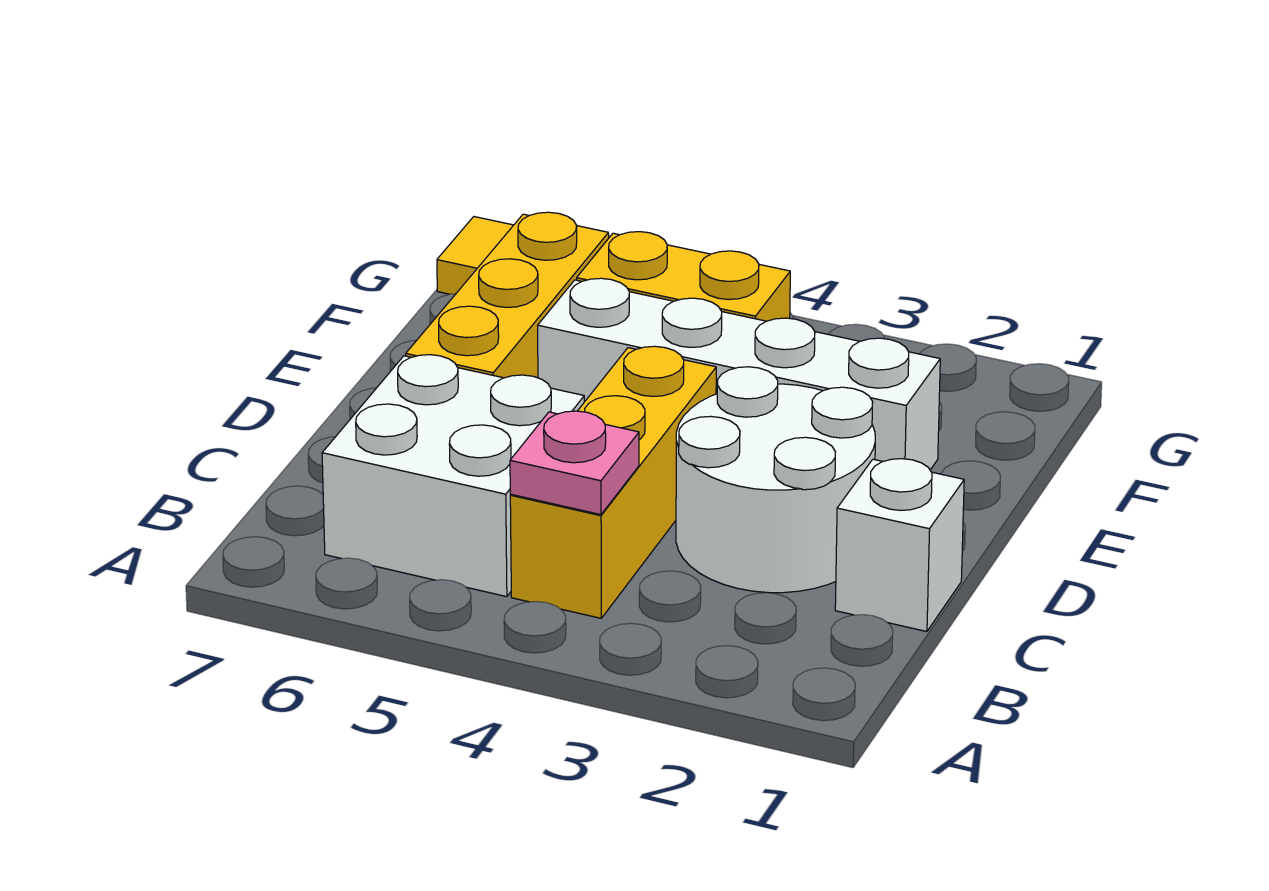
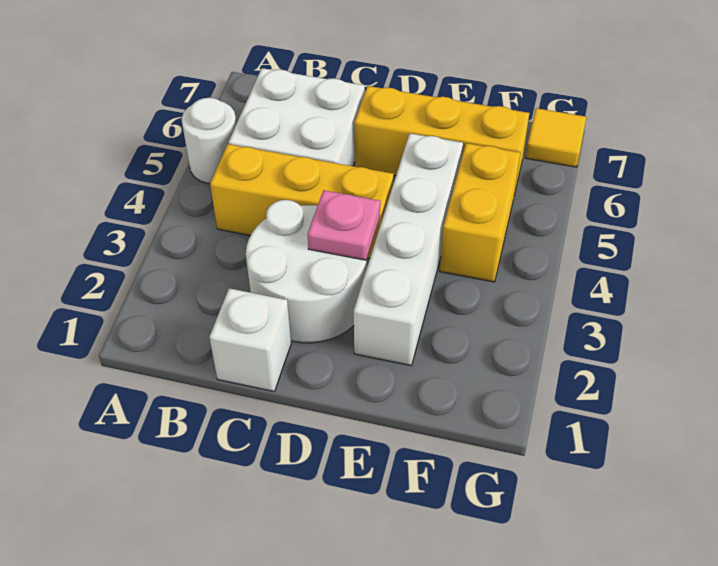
none -> white 1x1 round brick [182,98,236,184]
pink 1x1 plate [510,411,639,515] -> pink 1x1 plate moved to [308,190,380,260]

